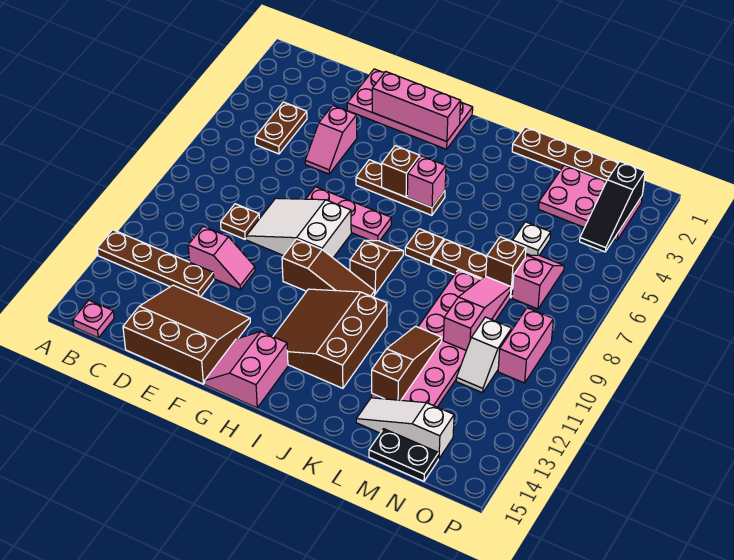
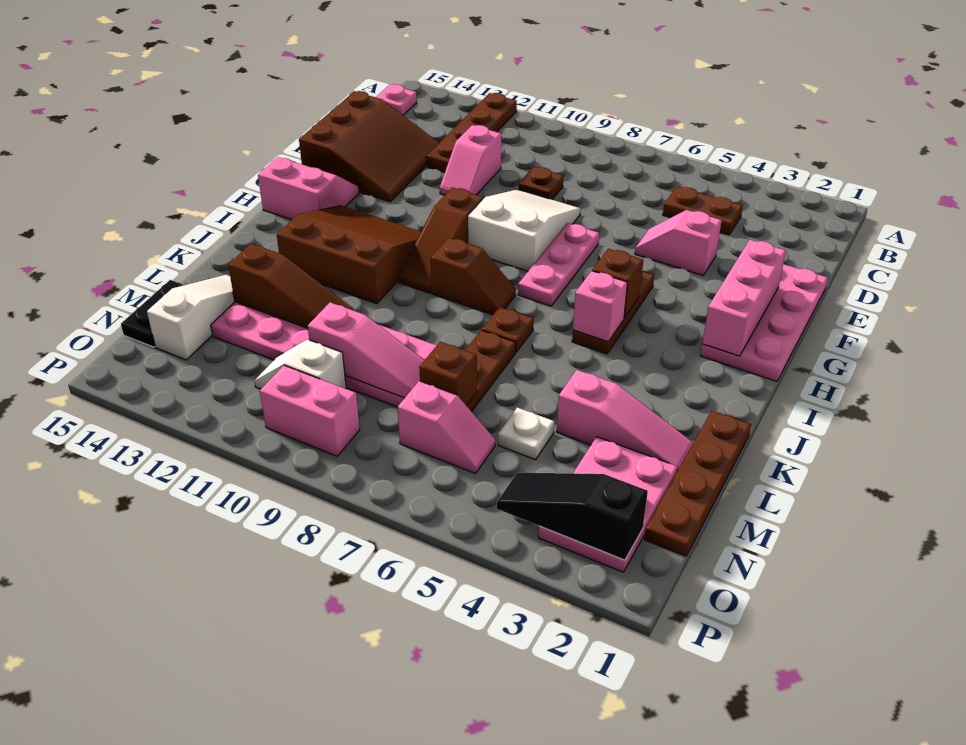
none -> pink 1x3 slope [557,370,693,472]

